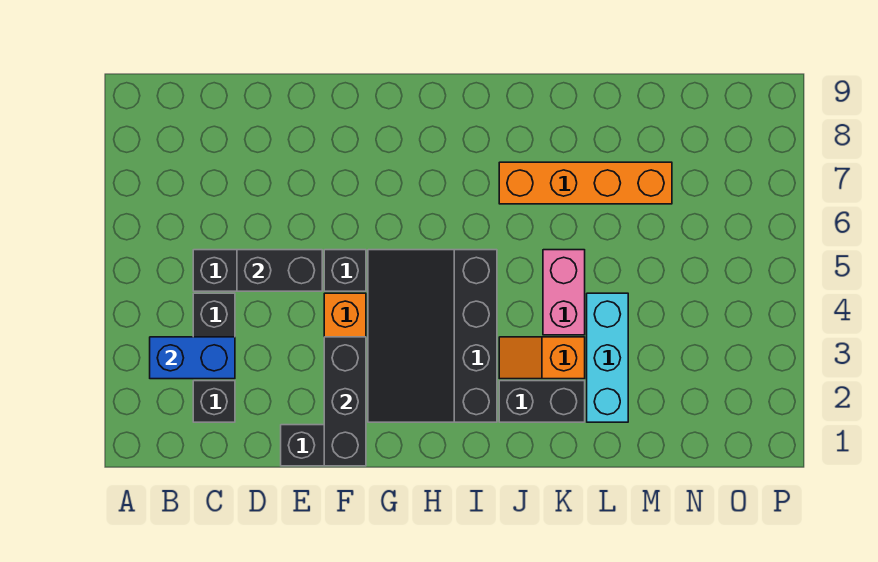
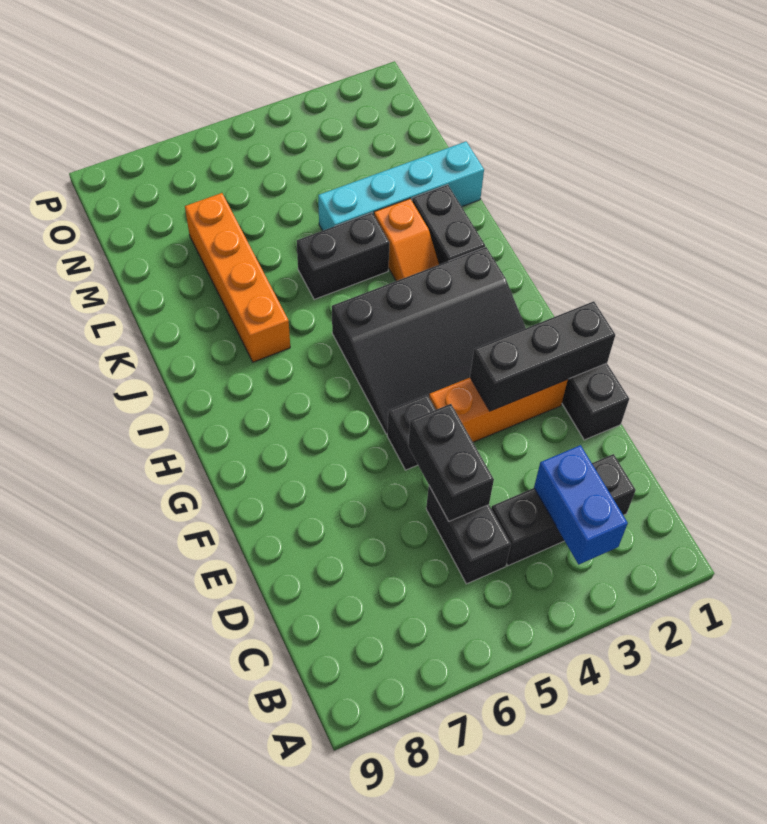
pink 1x2 brick [543,250,585,335] -> black 1x2 brick [297,213,390,300]
cyan 1x3 brick [587,293,628,422] -> cyan 1x4 brick [318,142,484,231]

